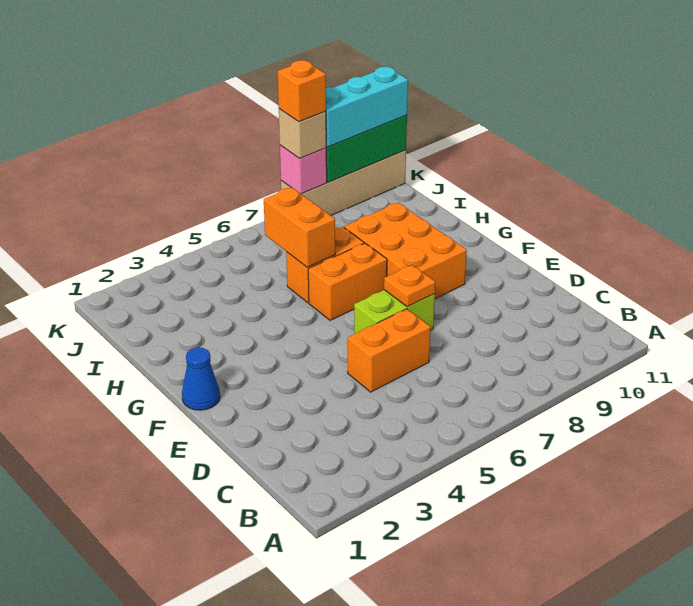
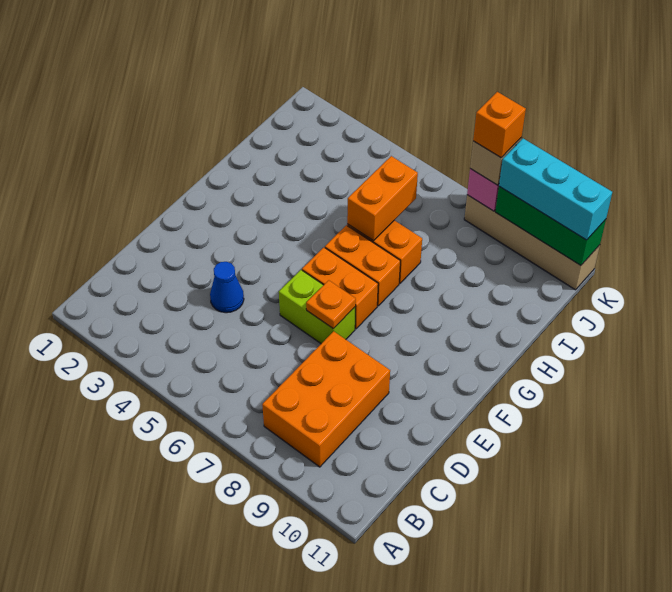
orange 1x2 brick [348,309,431,392] -> orange 1x2 brick moved to [302,248,378,329]
blue 1x1 cone [182,348,220,410] -> blue 1x1 cone moved to [210,262,244,313]
orange 2x3 brick [344,203,467,299] -> orange 2x3 brick moved to [262,331,390,467]

